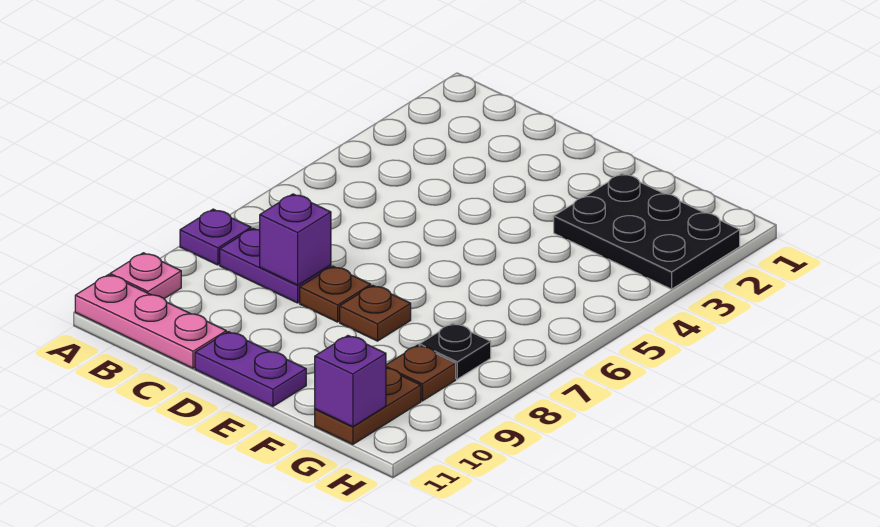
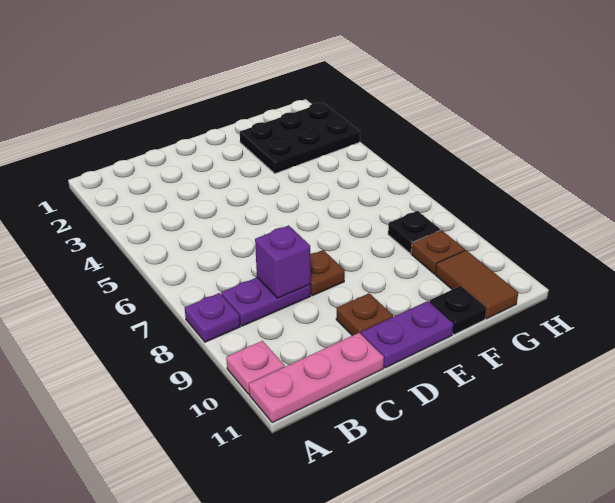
brown 1x1 plate [340,285,411,341] -> brown 1x1 plate moved to [336,293,393,336]
none -> black 1x1 plate [430,286,486,335]
brown 1x2 plate [315,368,421,445] -> brown 1x2 tile [435,250,518,319]
purple 1x1 brick [315,336,386,427] -> none

